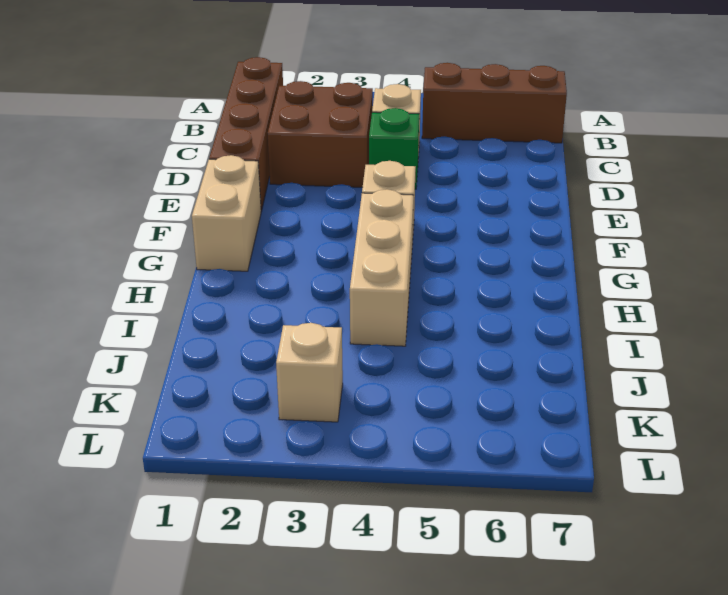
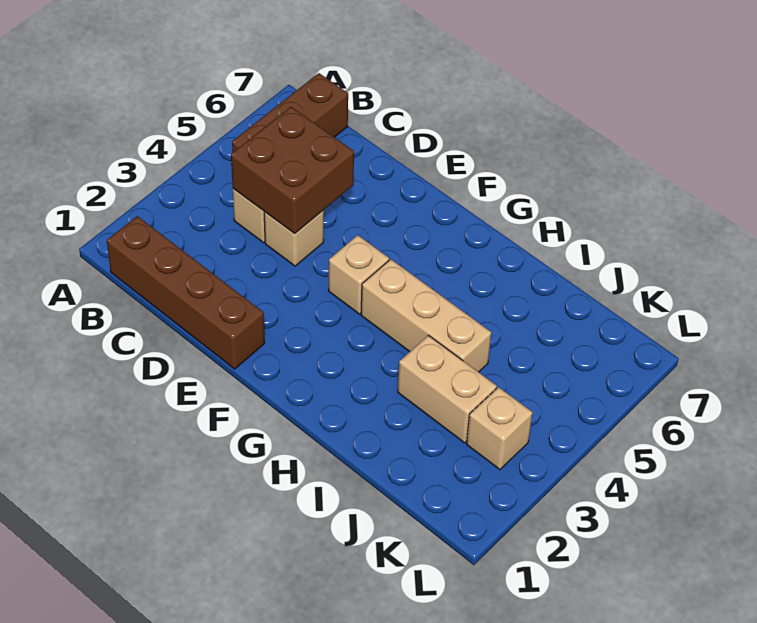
brown 2x2 brick [268,81,373,187] -> brown 2x2 brick moved to [231,107,354,234]
green 1x1 brick [369,108,419,189] -> tan 1x1 brick [264,210,324,266]
tan 1x2 brick [192,155,261,271] -> tan 1x2 brick moved to [398,335,497,443]

